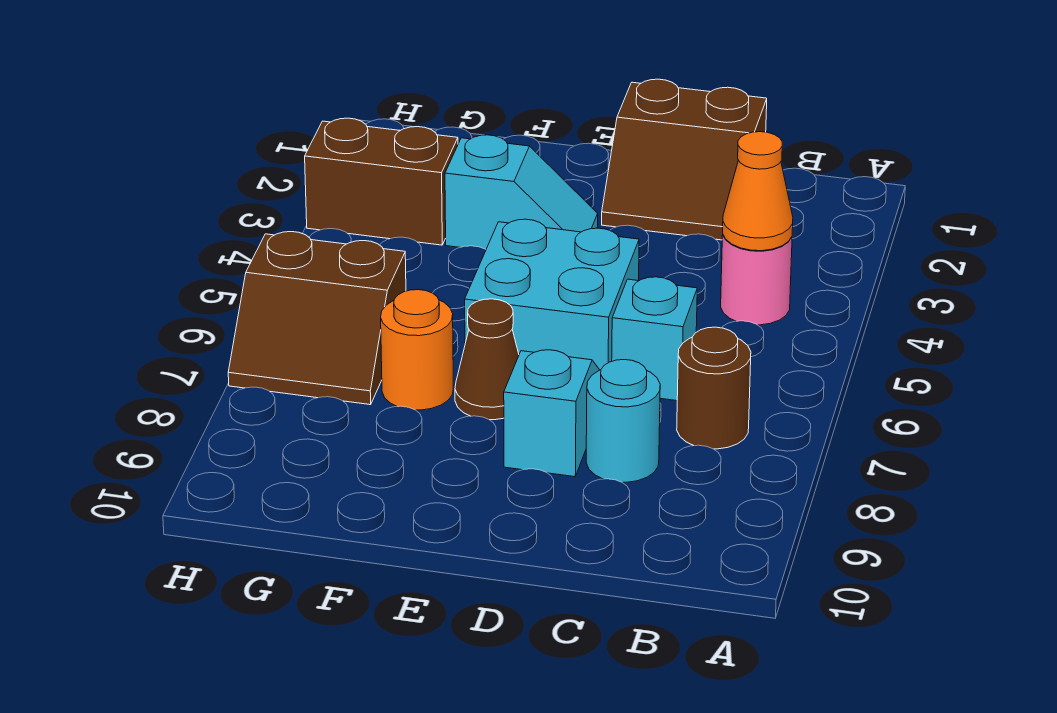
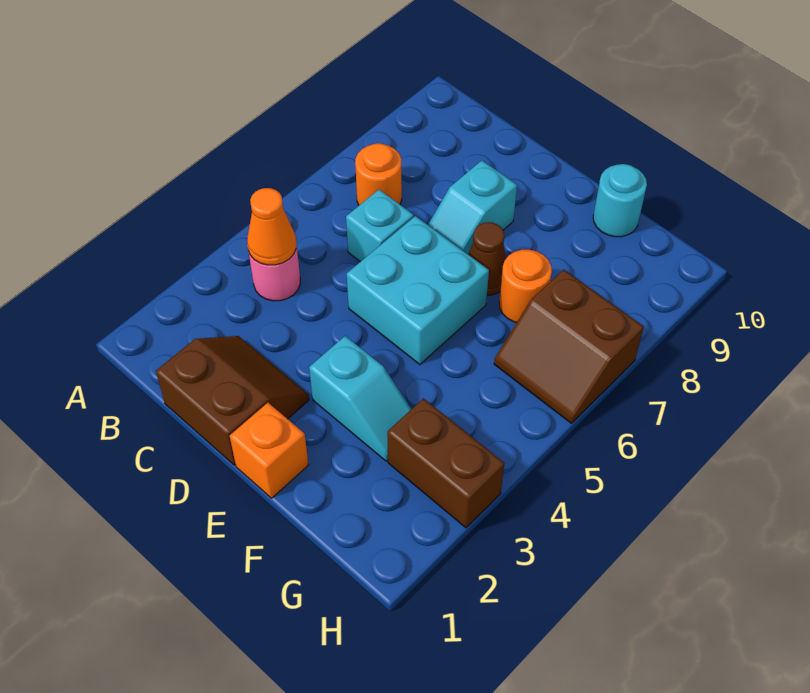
brown 1x1 round brick [677,327,751,449] -> orange 1x1 round brick [355,143,402,205]
cyan 1x1 round brick [586,360,660,482] -> cyan 1x1 round brick moved to [593,164,647,237]
none -> orange 1x1 brick [230,403,308,498]
cyan 1x2 slope [445,135,598,249] -> cyan 1x2 slope turned to [309,336,411,461]
brown 2x2 slope [228,232,406,405] -> brown 2x2 slope turned to [494,270,644,423]

